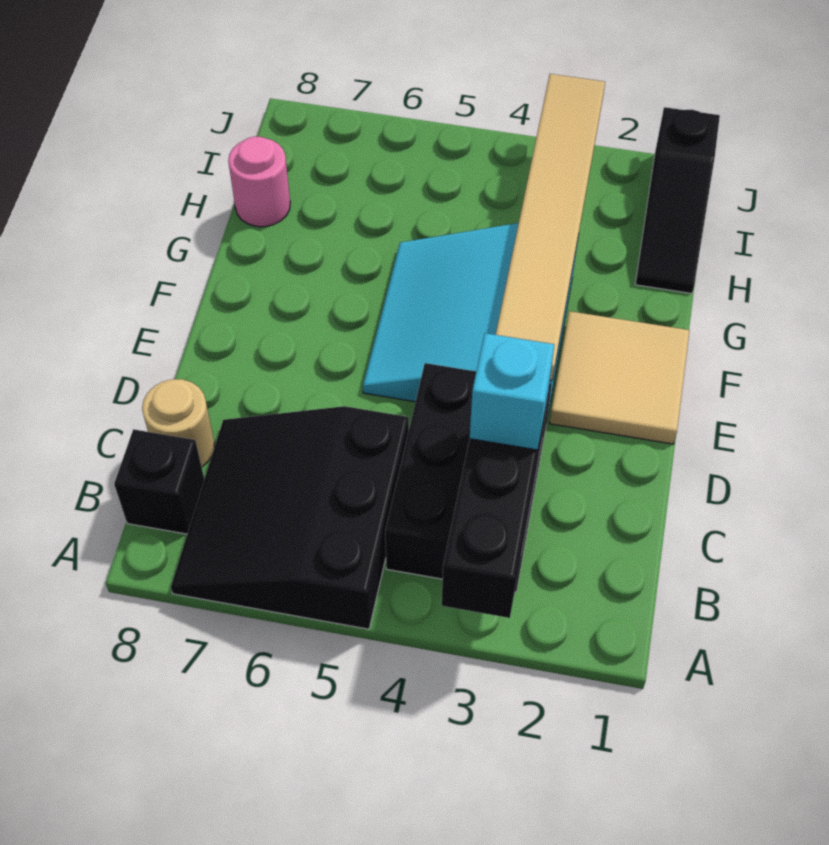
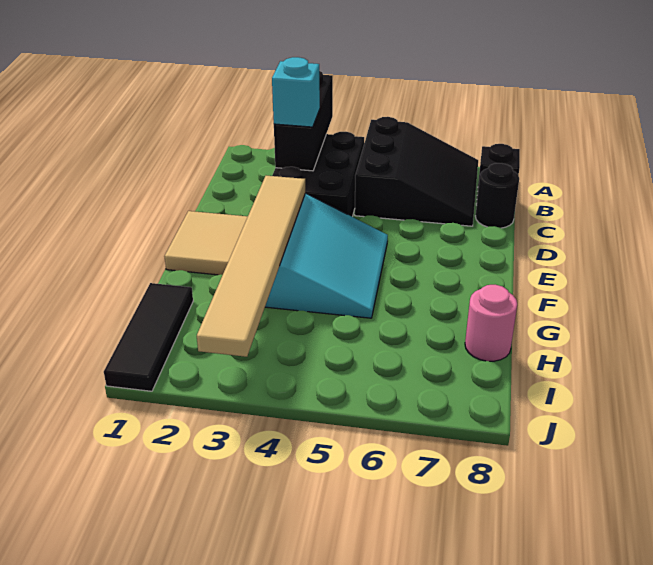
tan 1x1 round brick [142,379,215,467] -> black 1x1 round brick [476,163,519,228]
black 1x3 slope [635,107,720,293] -> black 1x3 tile [104,283,193,391]

